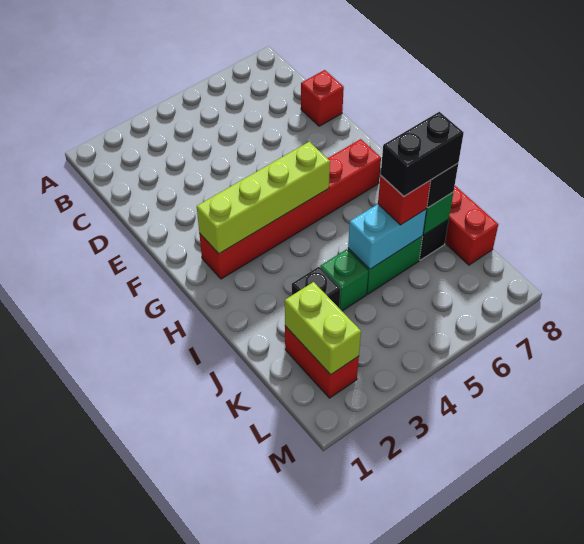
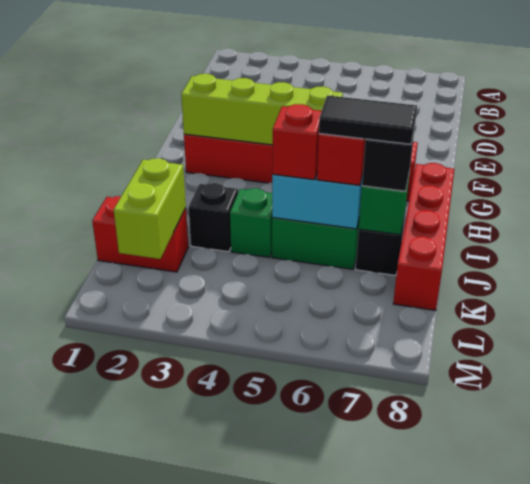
red 1x1 brick [301,70,344,126] -> red 1x1 brick moved to [272,104,322,180]
black 1x2 brick [381,112,464,196] -> black 1x2 tile [319,95,417,144]
red 1x2 brick [285,326,359,398] -> red 1x2 brick turned to [92,196,188,272]

